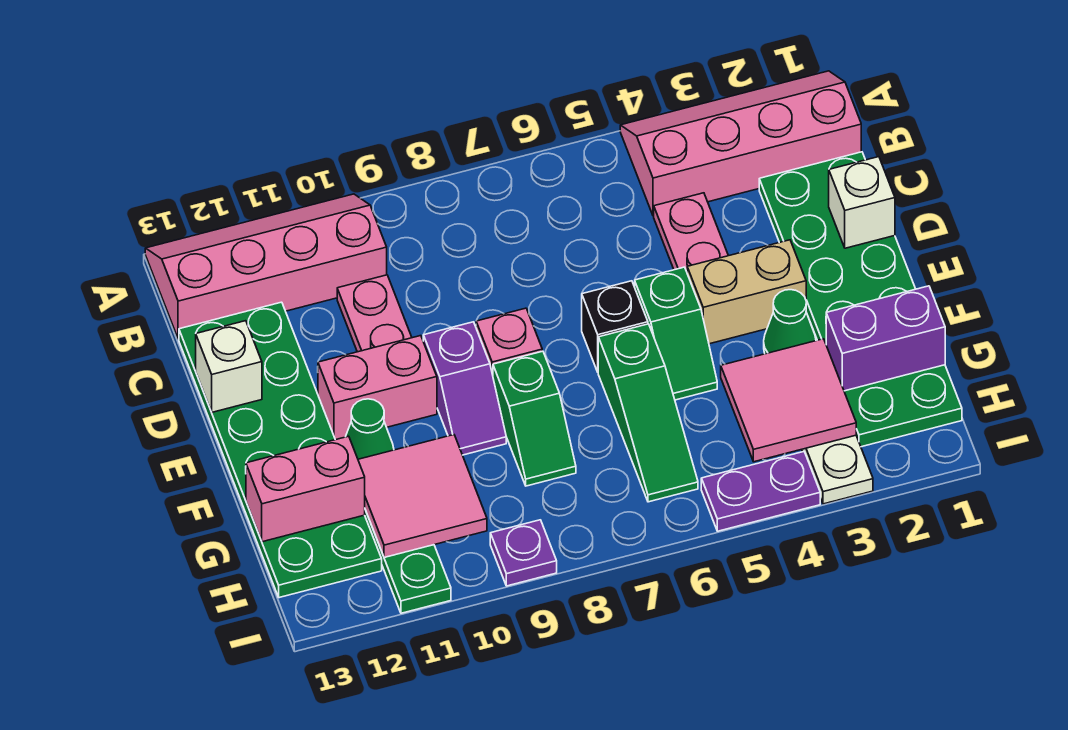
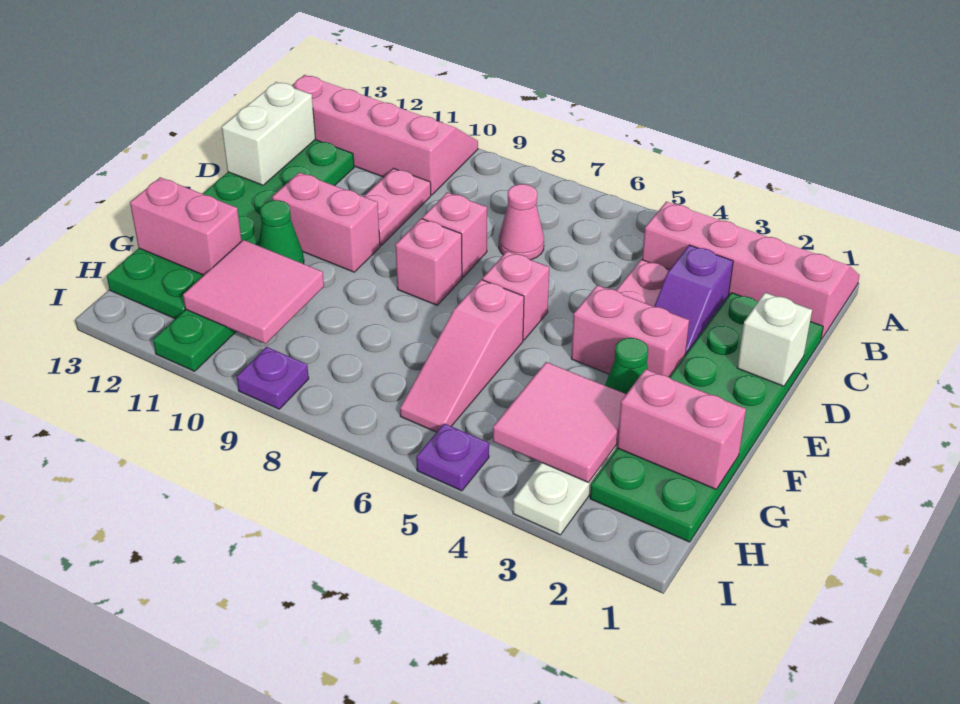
none -> pink 1x1 cone [499,184,544,260]
none -> pink 1x1 brick [422,192,487,277]
white 1x1 brick [196,321,262,412] -> white 1x2 brick [222,82,316,185]
tan 1x2 brick [687,240,806,344] -> pink 1x2 brick [571,285,689,377]
green 1x2 slope [634,267,717,400] -> none
black 1x1 brick [582,281,648,372] -> pink 1x1 brick [482,251,549,340]
purple 1x2 slope [423,322,506,455] -> purple 1x2 slope moved to [654,245,733,355]
green 1x3 slope [598,324,698,502] -> pink 1x3 slope [400,280,524,432]
green 1x2 slope [493,351,576,486] -> none
purple 1x2 brick [826,286,945,391] -> pink 1x2 brick [617,369,746,489]
purple 1x2 plate [701,452,820,531] -> purple 1x1 plate [416,423,489,491]

